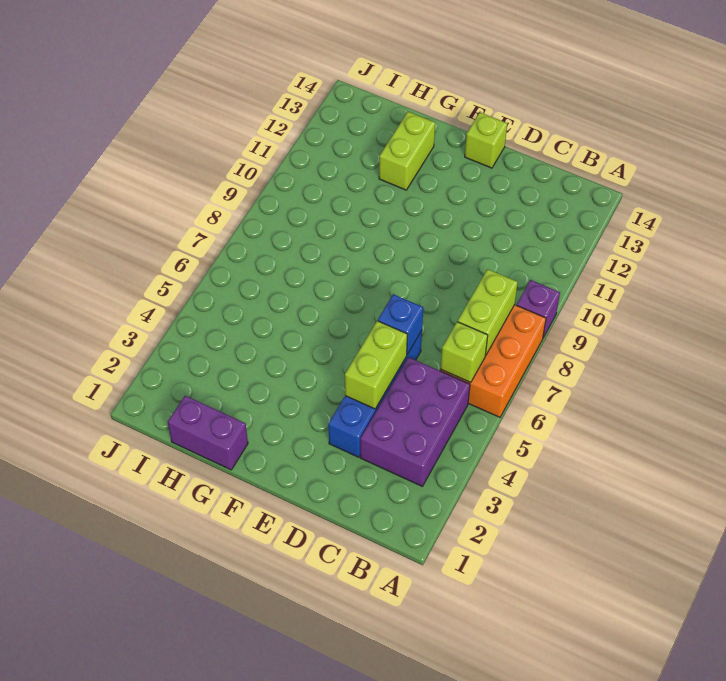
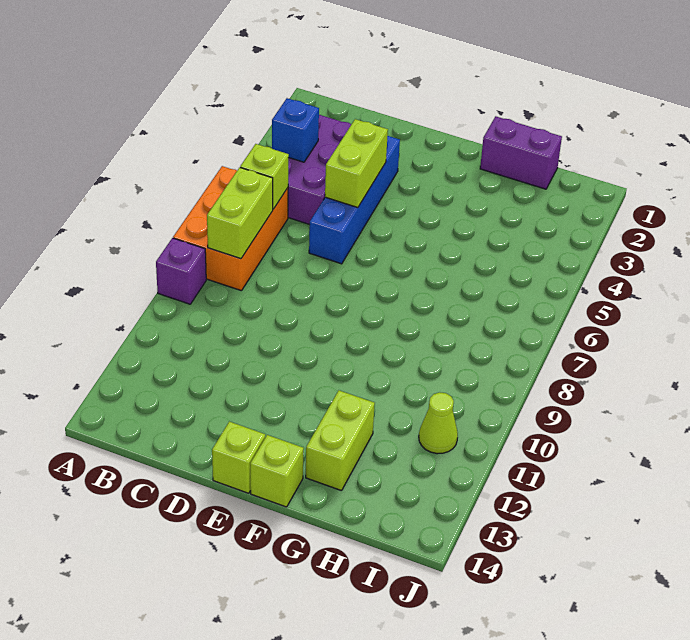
blue 1x1 brick [378,294,423,354] -> blue 1x1 brick moved to [272,98,319,162]
none -> lime 1x1 brick [250,435,304,507]
none -> lime 1x1 cone [419,392,458,454]

